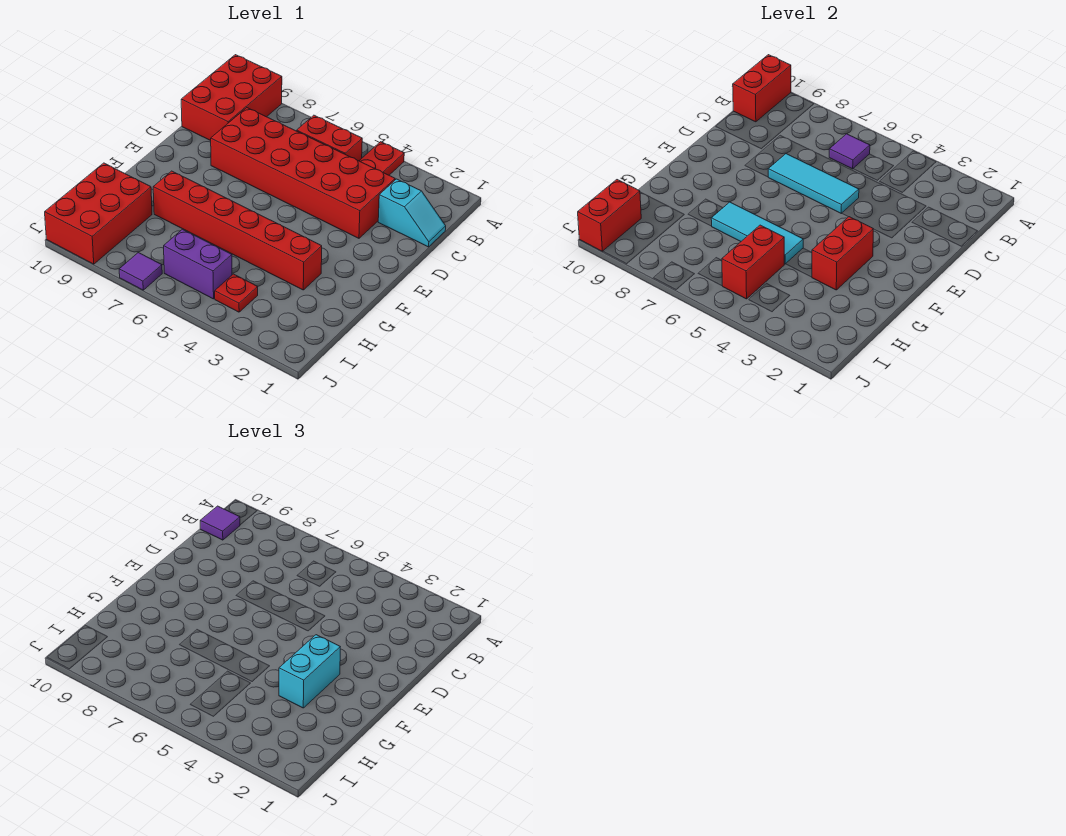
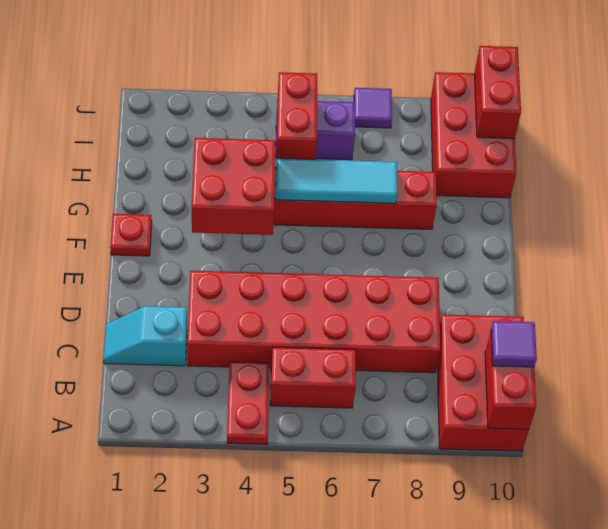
purple 1x1 tile [829,134,870,169] -> none
cyan 1x3 tile [768,154,859,213] -> none
red 1x2 brick [812,217,873,290] -> red 2x2 brick [192,138,276,235]
cyan 1x2 brick [279,635,340,708] -> none
red 1x1 plate [215,274,258,312] -> red 1x1 plate moved to [110,214,152,256]

